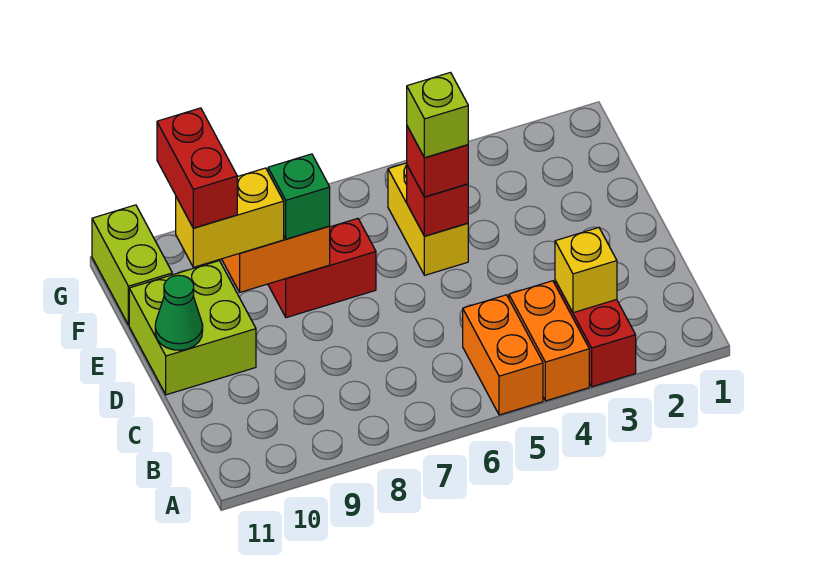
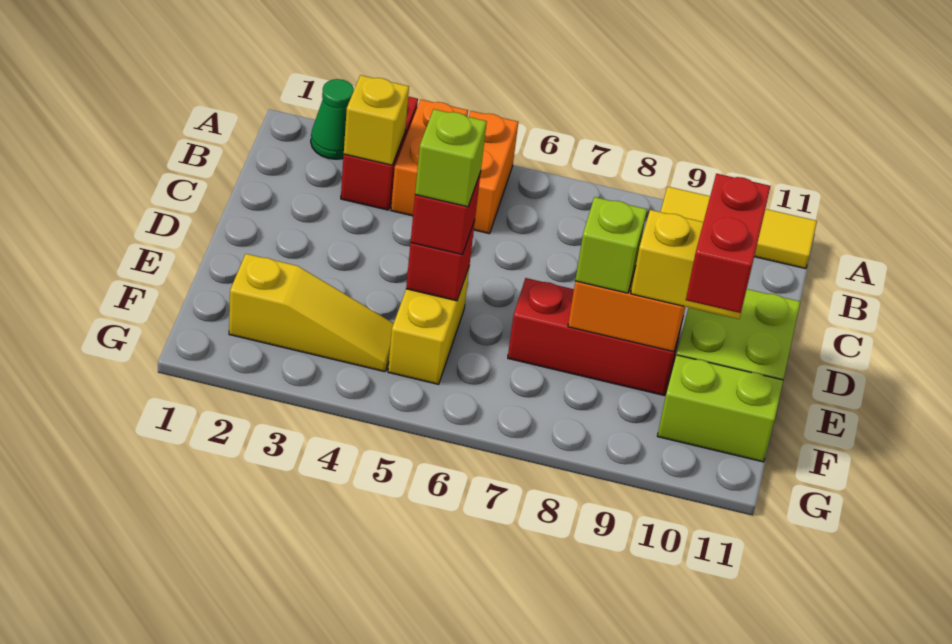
none -> yellow 1x3 tile [661,187,817,269]
green 1x1 cone [155,275,203,350] -> green 1x1 cone moved to [311,79,354,159]
red 1x2 brick [268,218,376,318] -> red 1x3 brick [508,278,682,396]
green 1x1 brick [268,154,330,239] -> lime 1x1 brick [575,197,647,293]
none -> yellow 1x3 slope [229,254,394,372]
lime 1x2 brick [92,205,172,325] -> lime 1x2 brick turned to [657,355,783,462]

